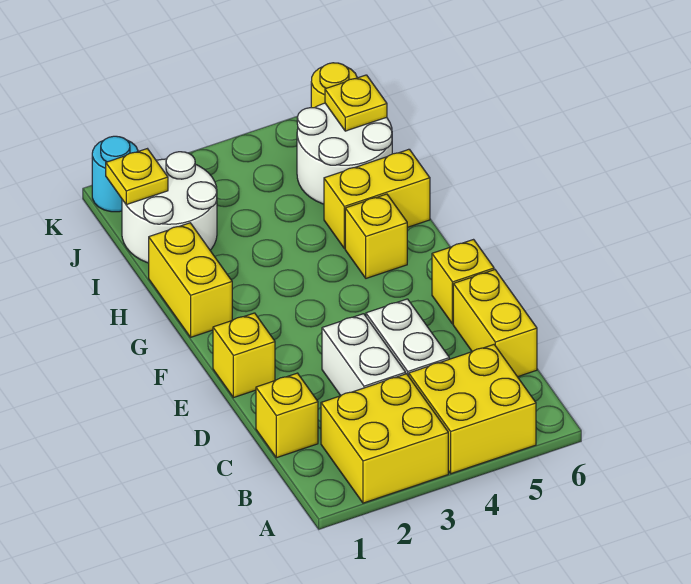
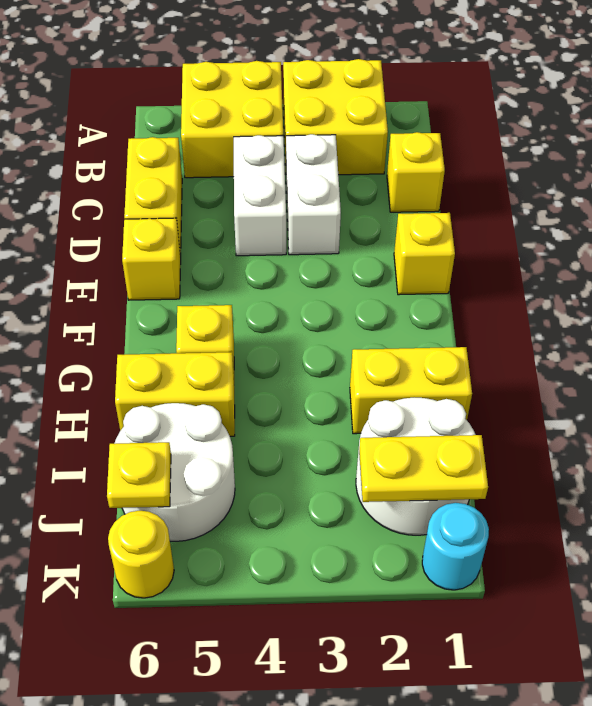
yellow 1x2 brick [149,223,232,337] -> yellow 1x2 brick turned to [350,347,472,434]
yellow 1x1 plate [106,149,168,205] -> yellow 1x2 plate [359,435,488,502]

